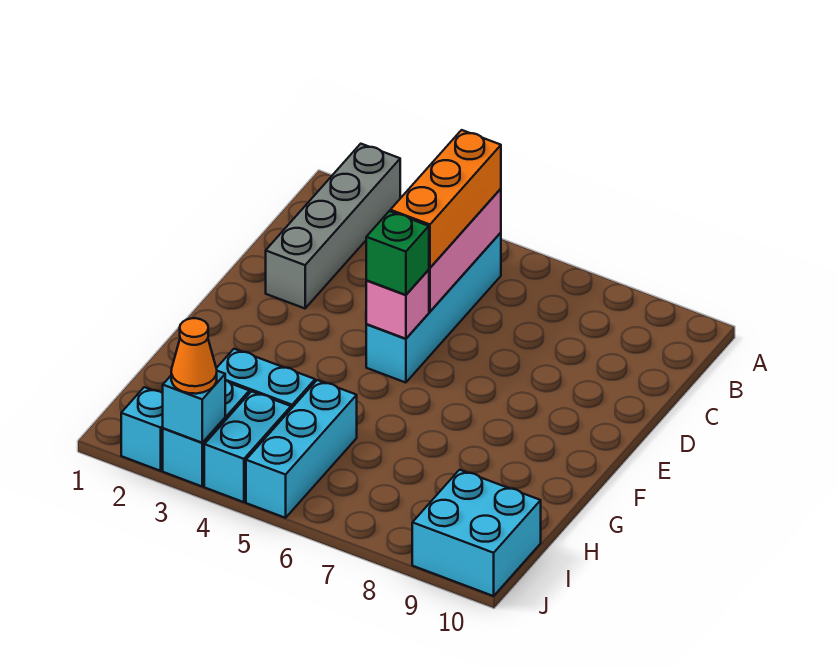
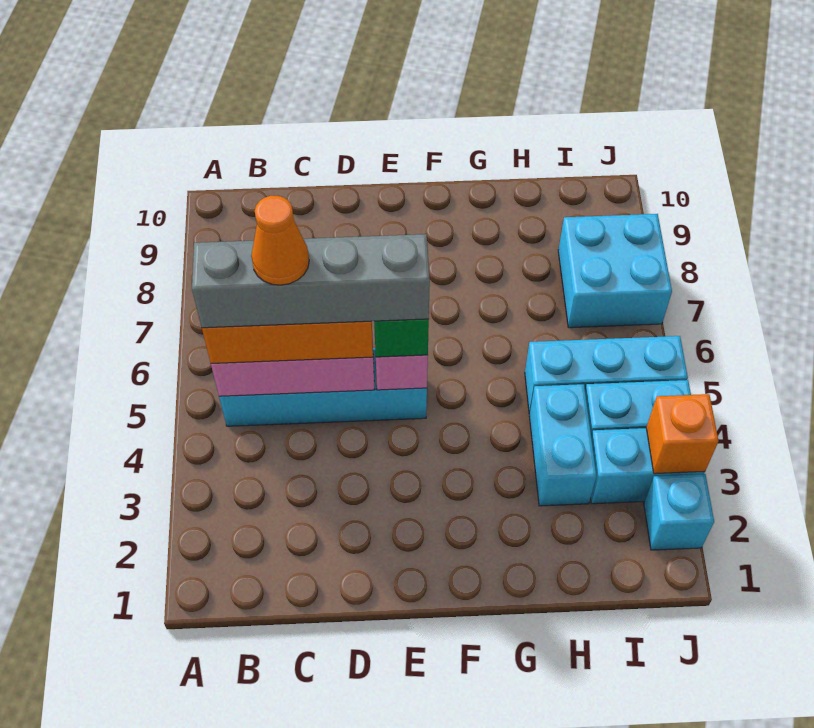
grey 1x4 brick [266,144,400,308] -> grey 1x4 brick moved to [192,234,430,328]
cyan 2x2 brick [412,470,541,596] -> cyan 2x2 brick moved to [558,214,672,328]
cyan 1x1 brick [163,371,225,443] -> orange 1x1 brick [646,394,718,474]
orange 1x1 cone [171,318,217,394] -> orange 1x1 cone moved to [251,196,309,285]

